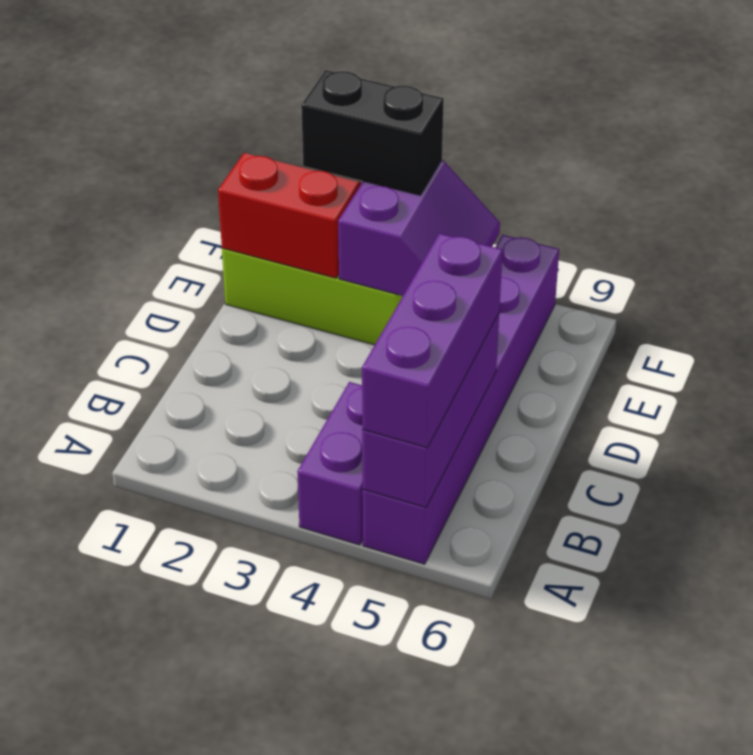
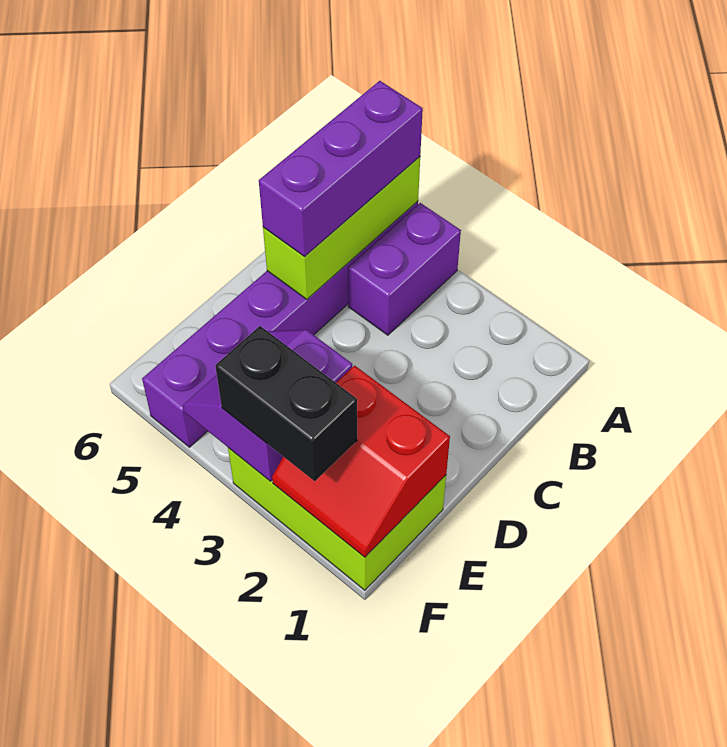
purple 1x3 brick [362,314,499,508] -> lime 1x3 brick [263,157,420,299]

